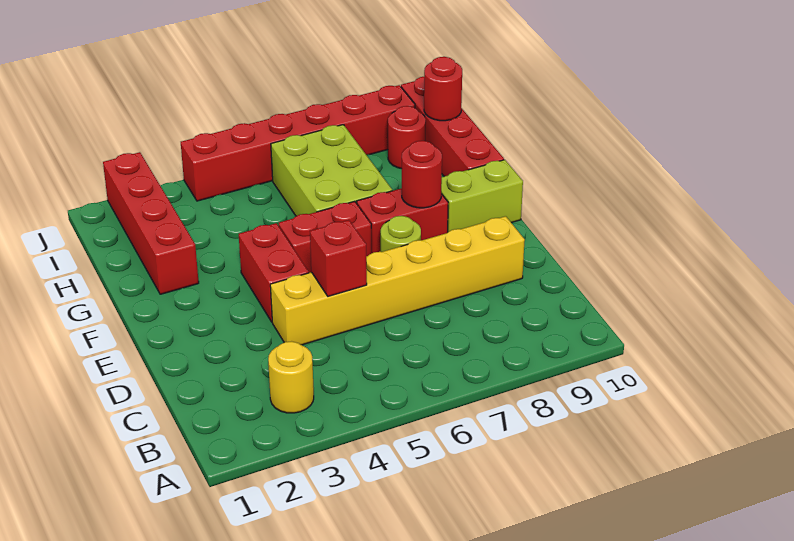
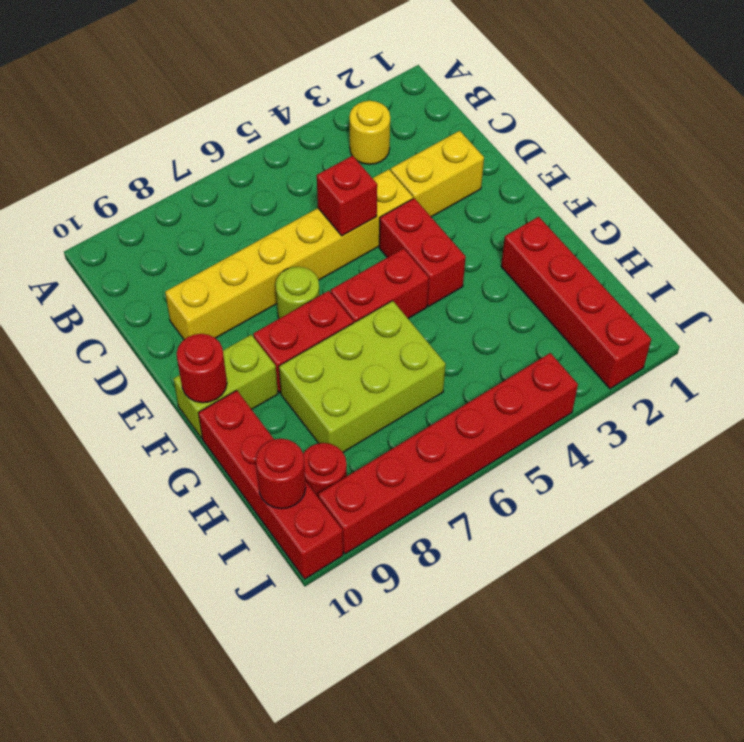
none -> yellow 1x2 brick [391,131,484,217]
red 1x1 round brick [402,141,442,208] -> red 1x1 round brick moved to [177,334,227,403]
lime 2x3 brick [271,125,392,216] -> lime 2x3 brick turned to [279,301,446,452]

